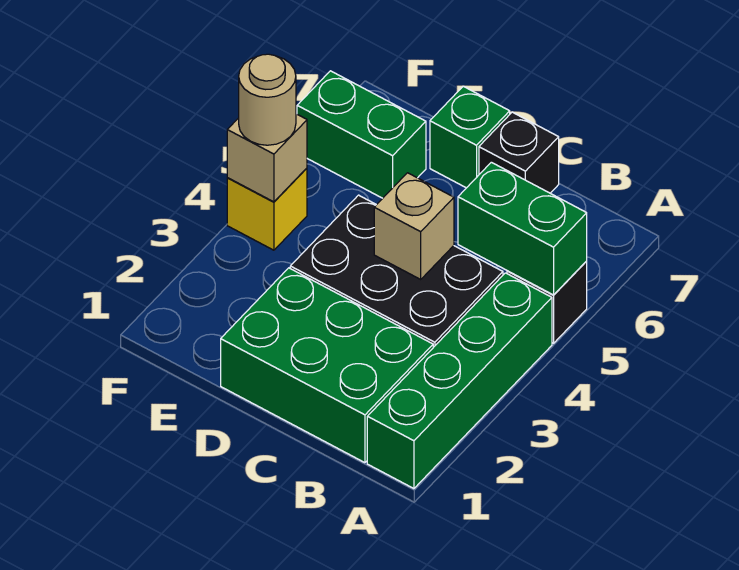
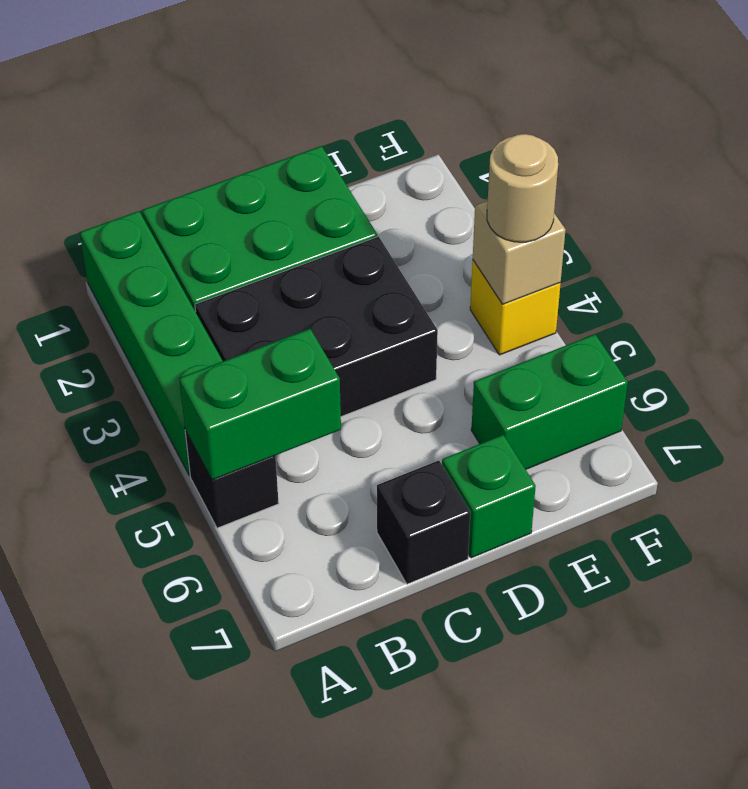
tan 1x1 brick [374,173,454,279] -> none

